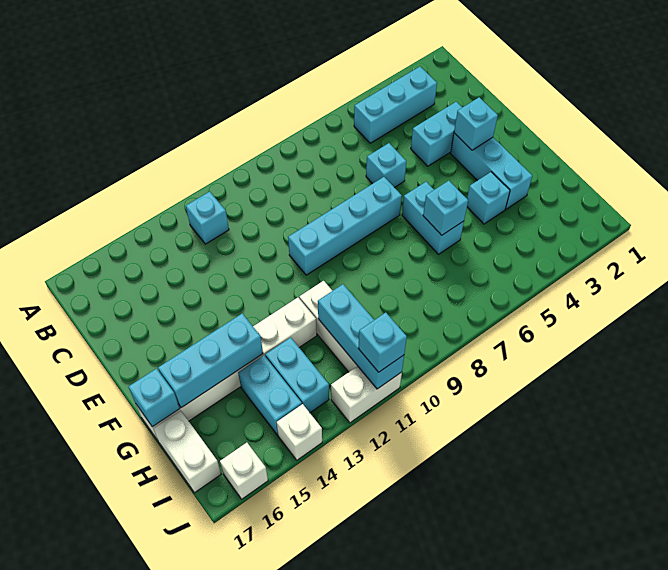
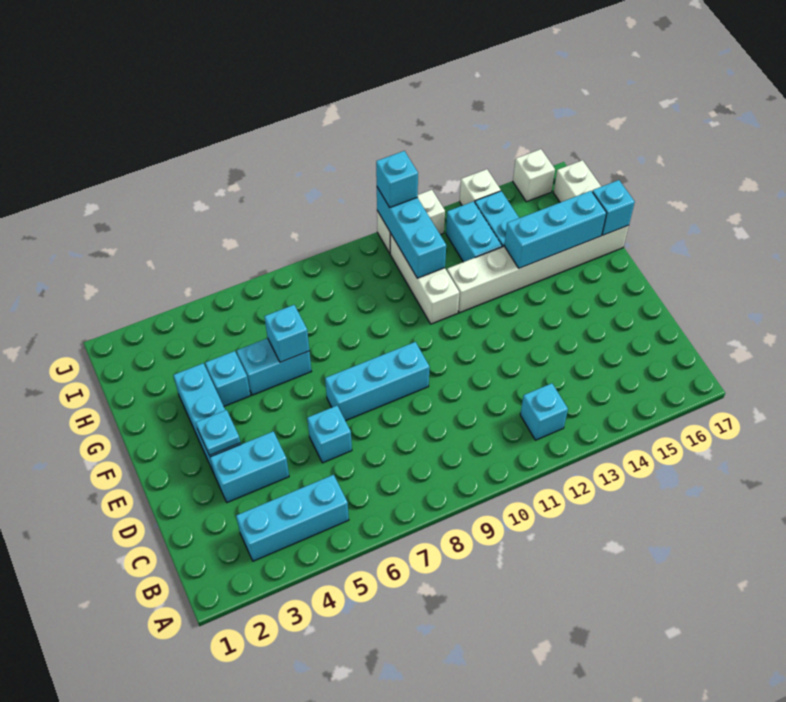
cyan 1x1 brick [454,97,498,150] -> cyan 1x1 plate [196,410,240,455]
cyan 1x4 brick [288,177,402,275] -> cyan 1x3 brick [325,342,430,421]
cyan 1x2 brick [402,182,464,254] -> cyan 1x2 brick turned to [237,338,311,395]

